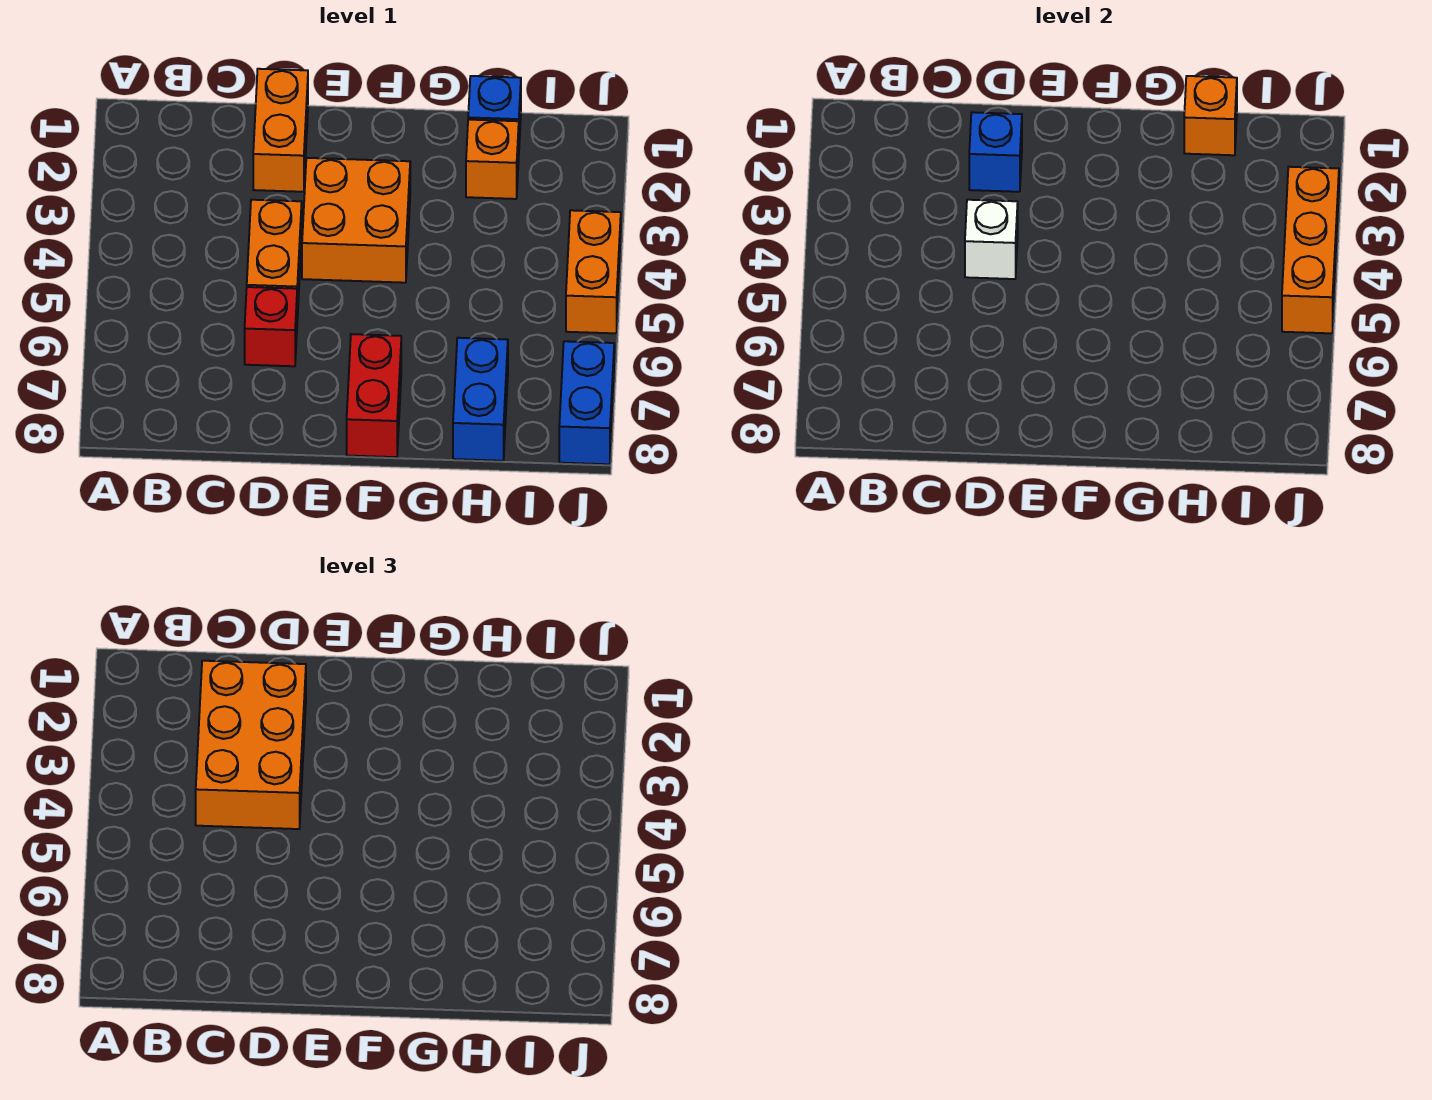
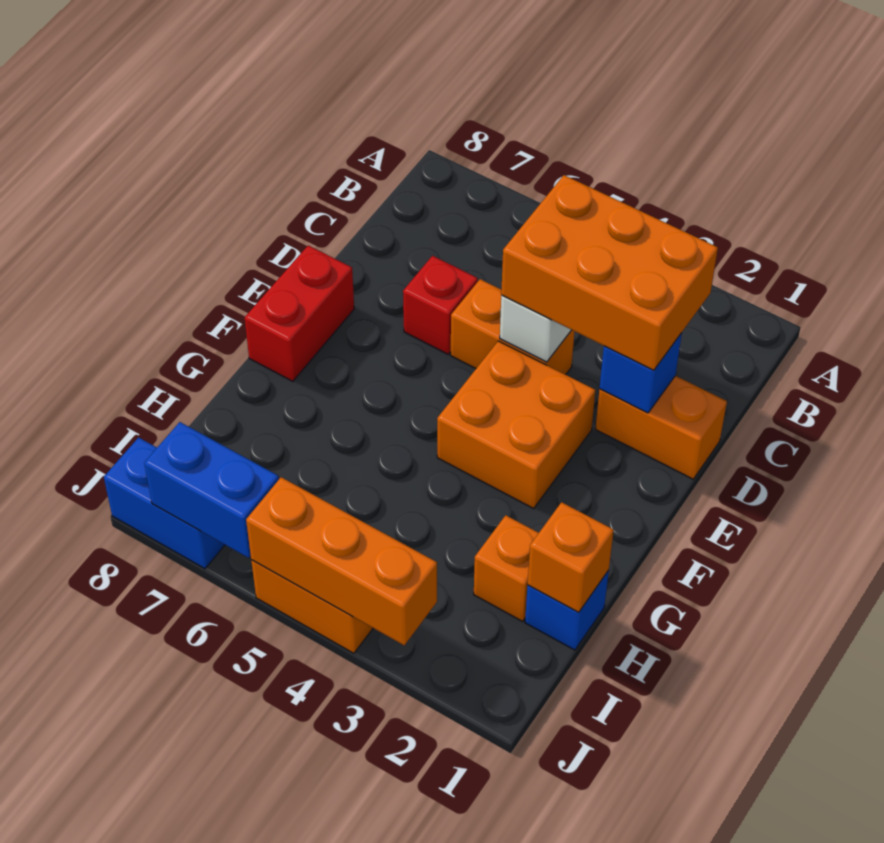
red 1x2 brick [347,334,401,457] -> red 1x2 brick turned to [245,245,354,381]
blue 1x2 brick [453,338,508,461] -> blue 1x2 brick moved to [144,422,279,558]

